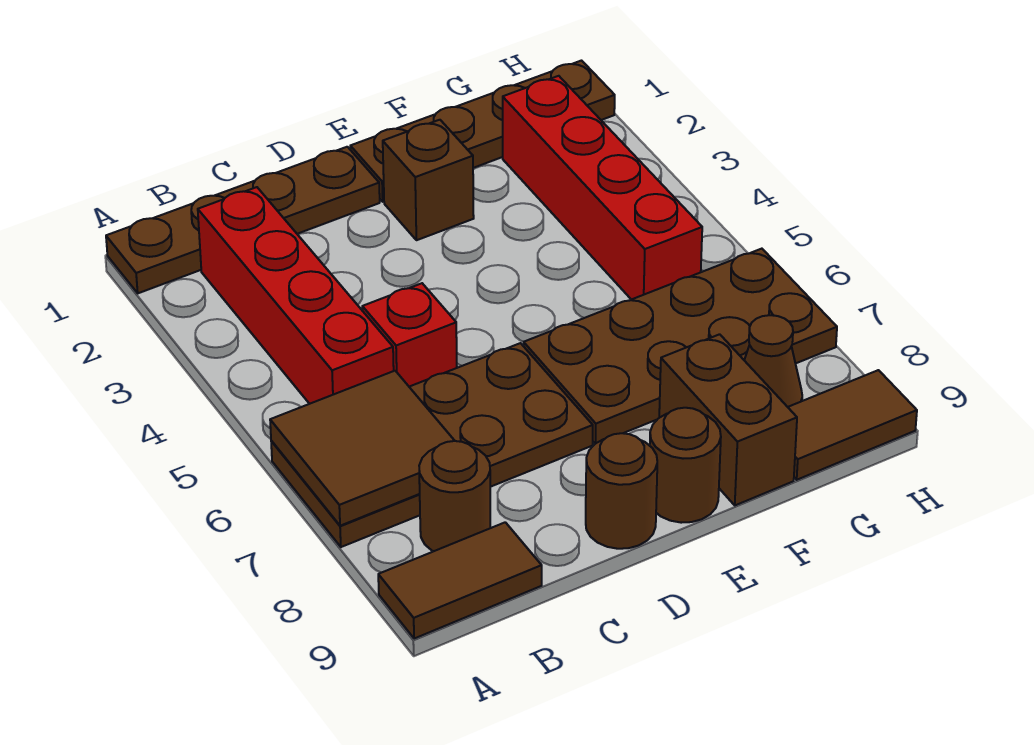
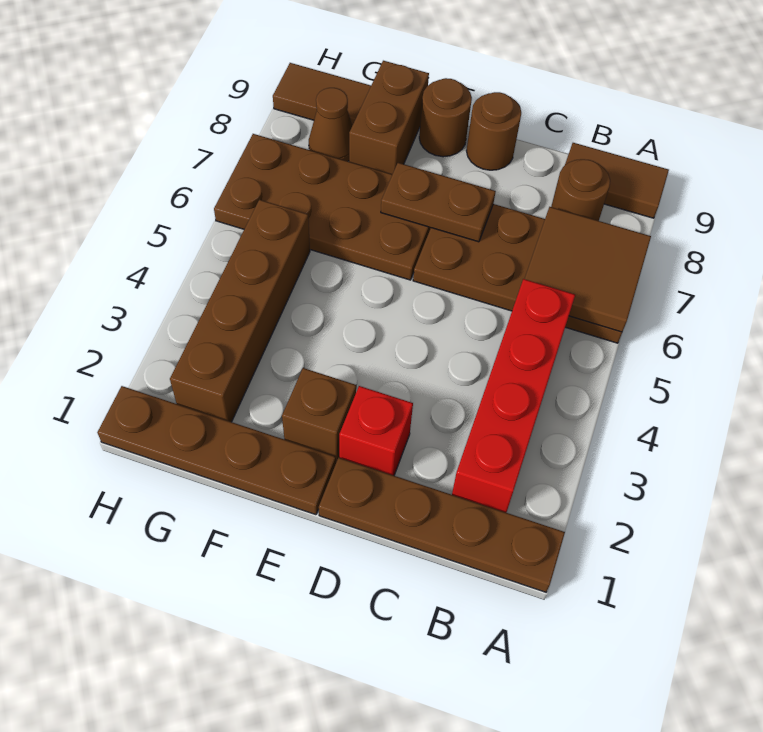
red 1x1 brick [362,283,457,387] -> red 1x1 brick moved to [339,386,413,476]
none -> brown 1x2 plate [381,163,496,242]
red 1x4 brick [503,76,702,300] -> brown 1x4 brick [170,200,310,422]

